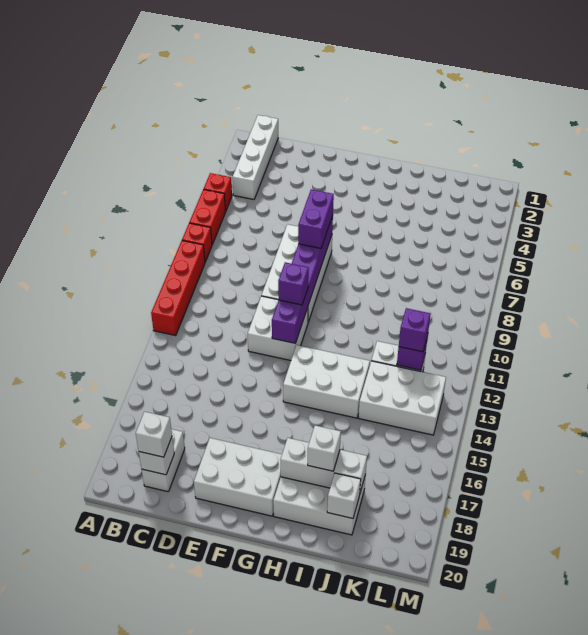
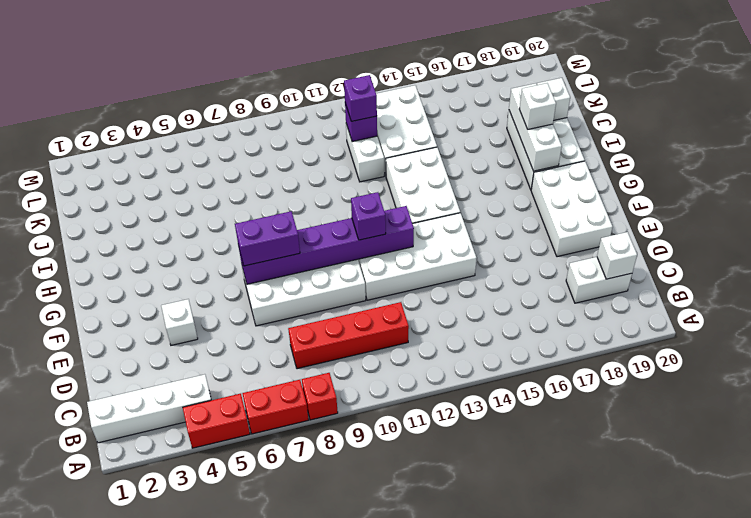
red 1x1 brick [204,173,232,211] -> red 1x2 brick [183,394,250,448]
red 1x4 brick [151,241,205,336] -> red 1x4 brick moved to [288,302,409,369]
white 1x1 brick [136,412,172,457] -> white 1x1 brick moved to [161,299,198,345]
white 2x2 brick [248,296,308,360] -> white 2x4 brick [358,213,476,300]

